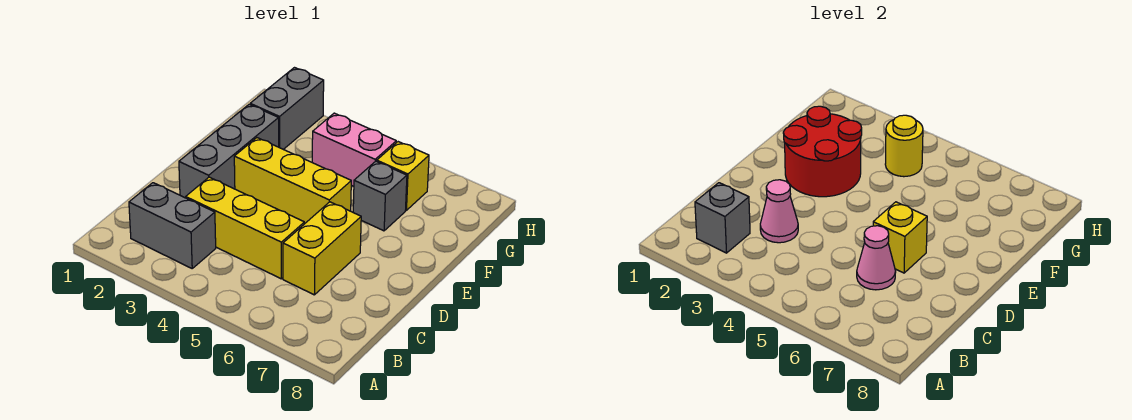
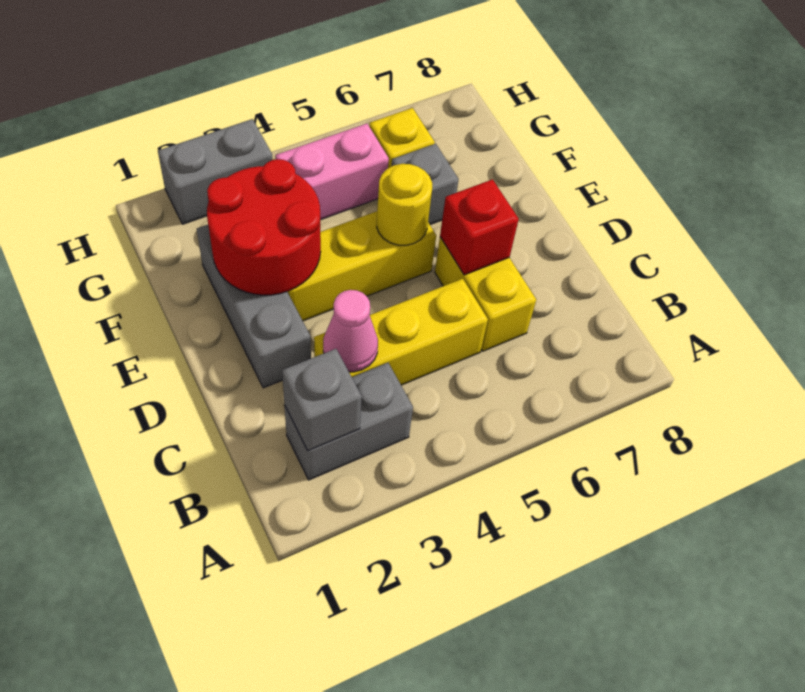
pink 1x1 cone [857,226,896,290] -> none
yellow 1x1 brick [873,202,927,273] -> red 1x1 brick [440,179,519,275]
grey 1x2 brick [250,68,324,149] -> grey 1x2 brick turned to [158,119,272,224]
yellow 1x1 round brick [885,115,923,177] -> yellow 1x1 round brick moved to [377,164,432,245]

